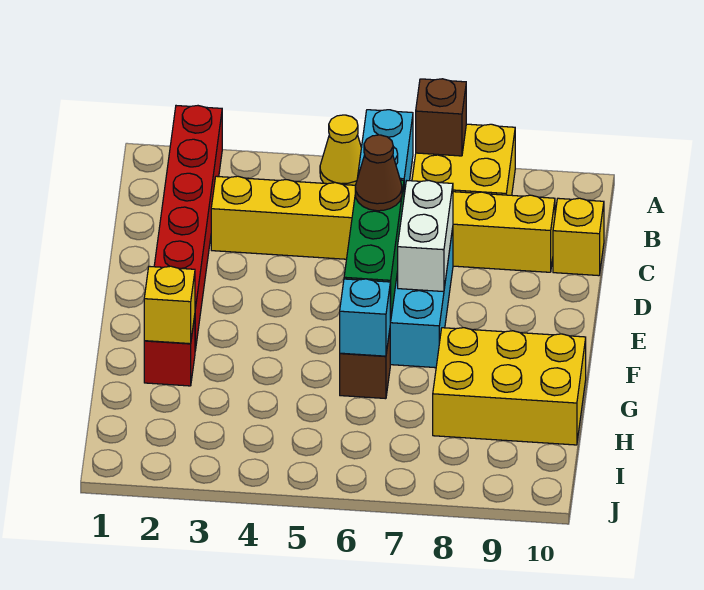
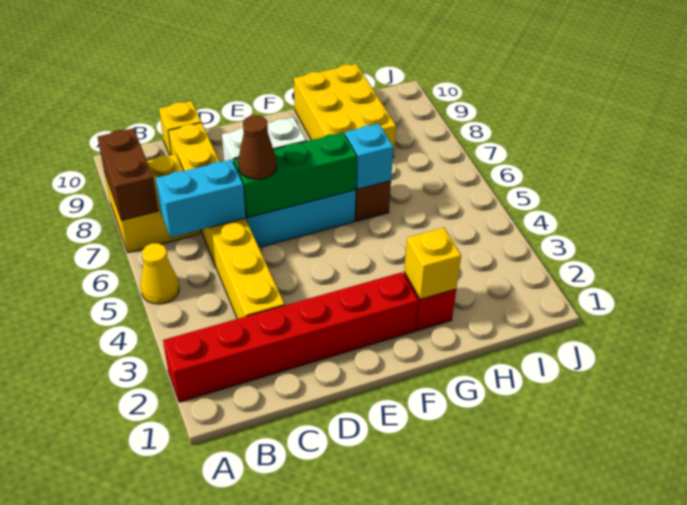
brown 1x1 brick [416,79,466,156] -> brown 1x2 brick [98,128,158,221]

